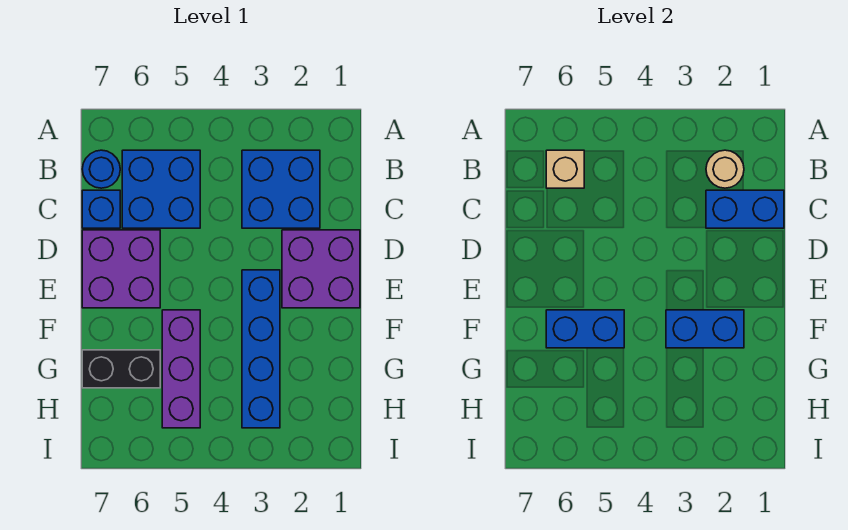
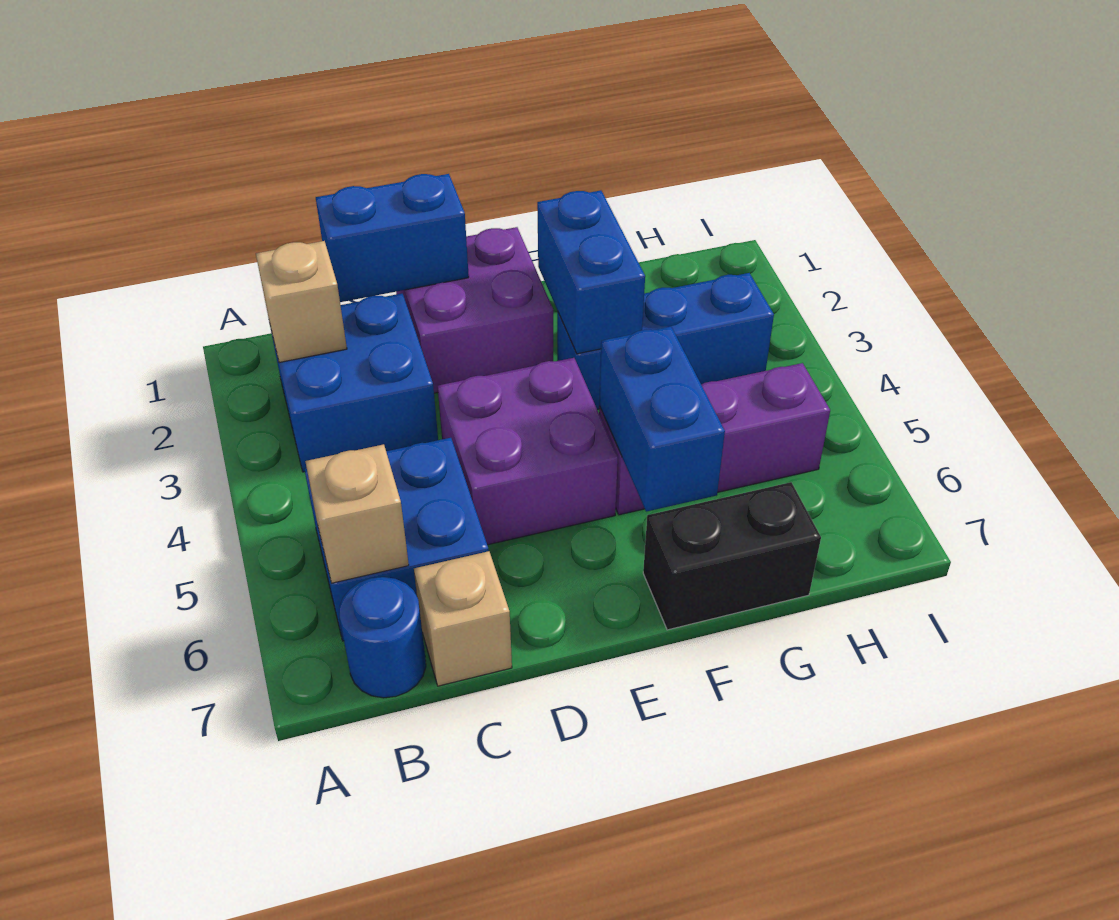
tan 1x1 round brick [706,150,744,188] -> tan 1x1 brick [256,241,347,363]
blue 1x2 brick [706,190,784,228] -> blue 1x2 brick turned to [316,174,469,302]
blue 1x1 brick [82,190,120,228] -> tan 1x1 brick [414,551,512,686]
purple 2x2 brick [82,230,160,308] -> purple 2x2 brick moved to [438,358,618,545]
blue 1x4 brick [242,270,280,428] -> blue 1x3 brick [557,273,774,410]
black 1x2 brick [82,350,160,388] -> black 1x2 brick turned to [643,482,821,630]

